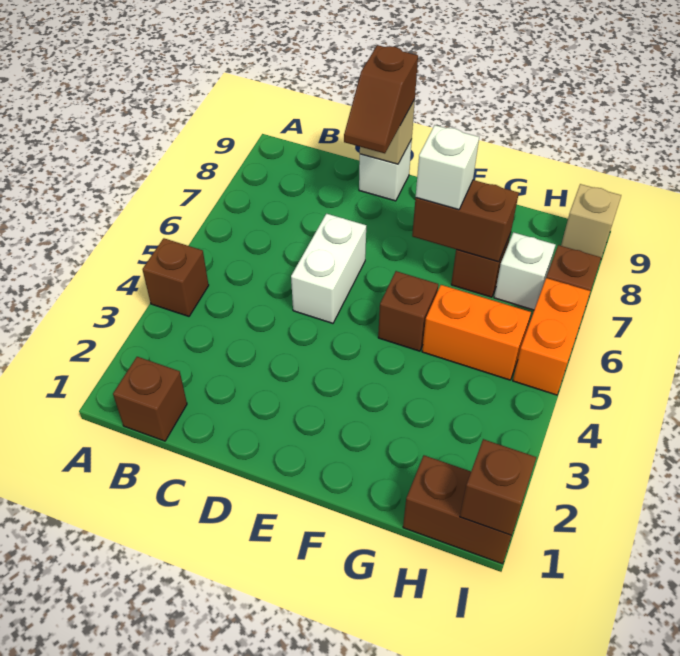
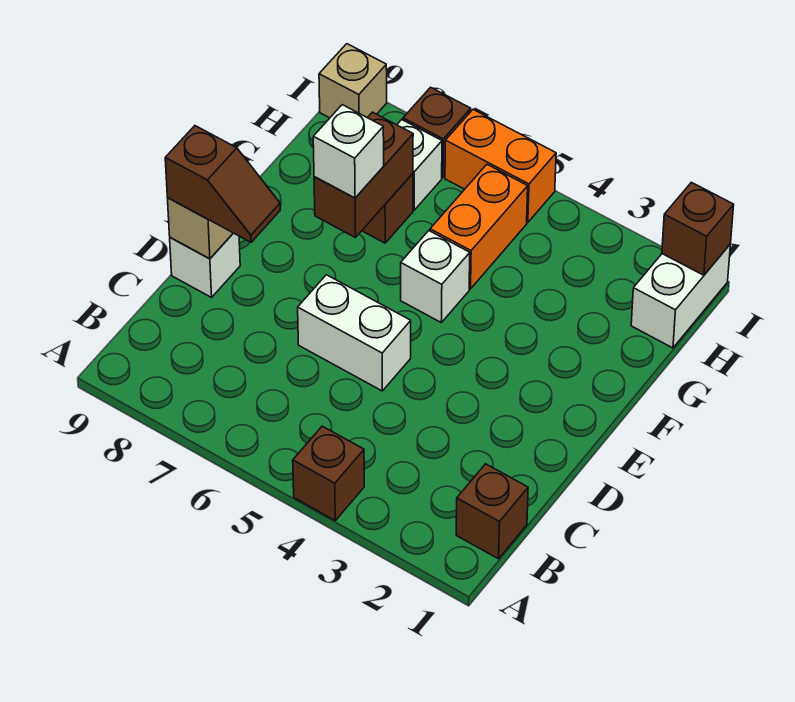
brown 1x1 brick [378,271,438,351] -> white 1x1 brick [401,231,470,322]
brown 1x2 brick [403,455,517,564] -> white 1x2 brick [631,245,730,348]

